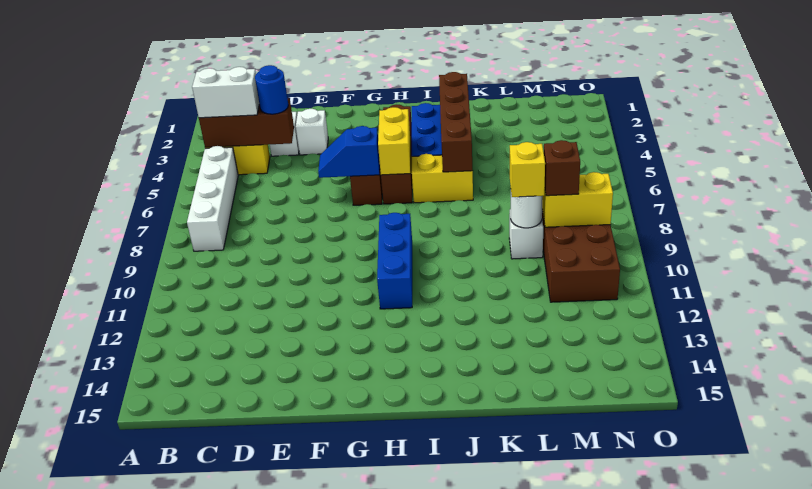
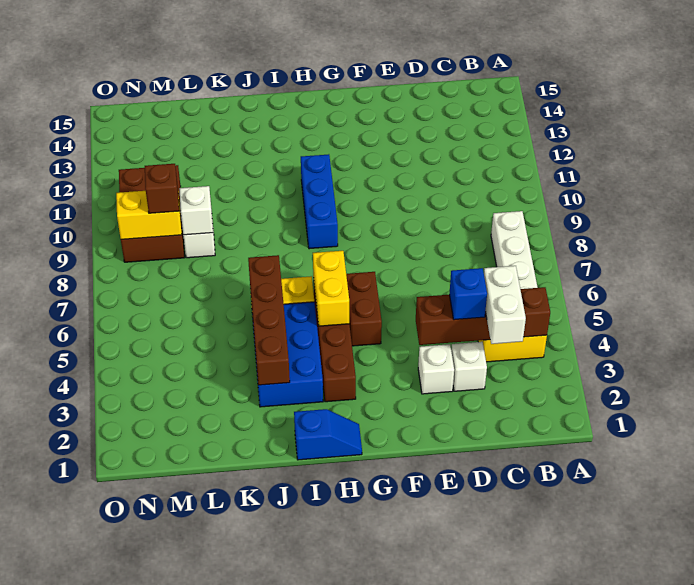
brown 1x3 brick [199,98,294,147] -> brown 1x4 brick [416,287,550,345]
white 1x2 brick [192,67,259,118] -> white 1x2 brick turned to [484,266,526,344]
blue 1x1 round brick [255,65,288,114] -> blue 1x1 brick [449,268,487,320]
blue 1x2 slope [318,126,380,178] -> blue 1x2 slope moved to [294,409,362,460]
white 1x1 round brick [511,195,543,228] -> white 1x1 brick [179,186,213,235]
yellow 1x1 brick [510,142,545,197] -> none

